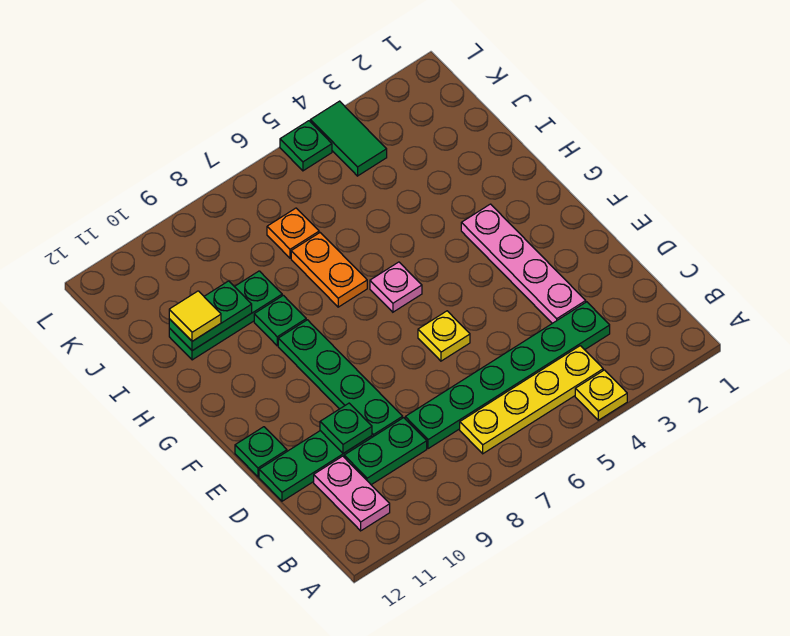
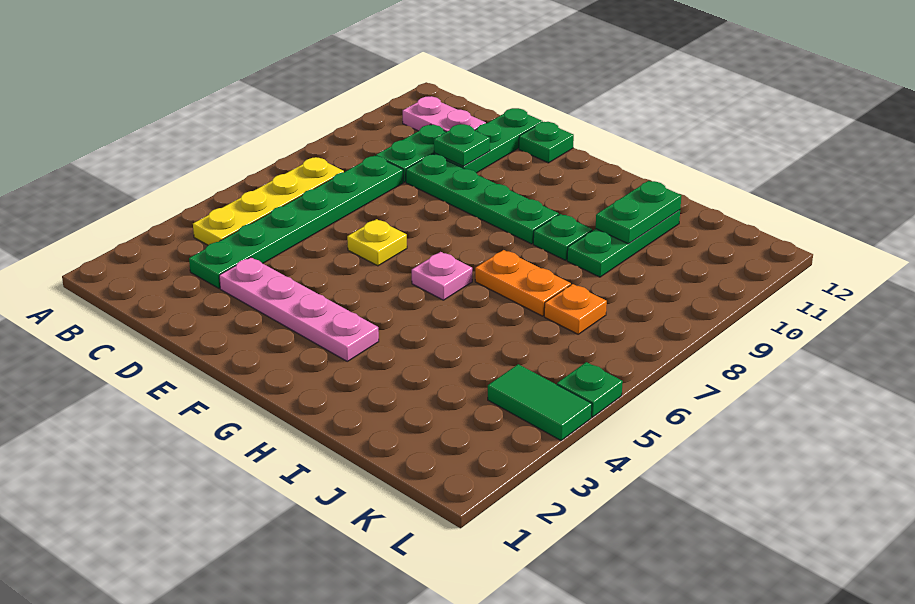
yellow 1x1 plate [575,370,627,420] -> none
yellow 1x1 tile [169,291,221,341] -> none

